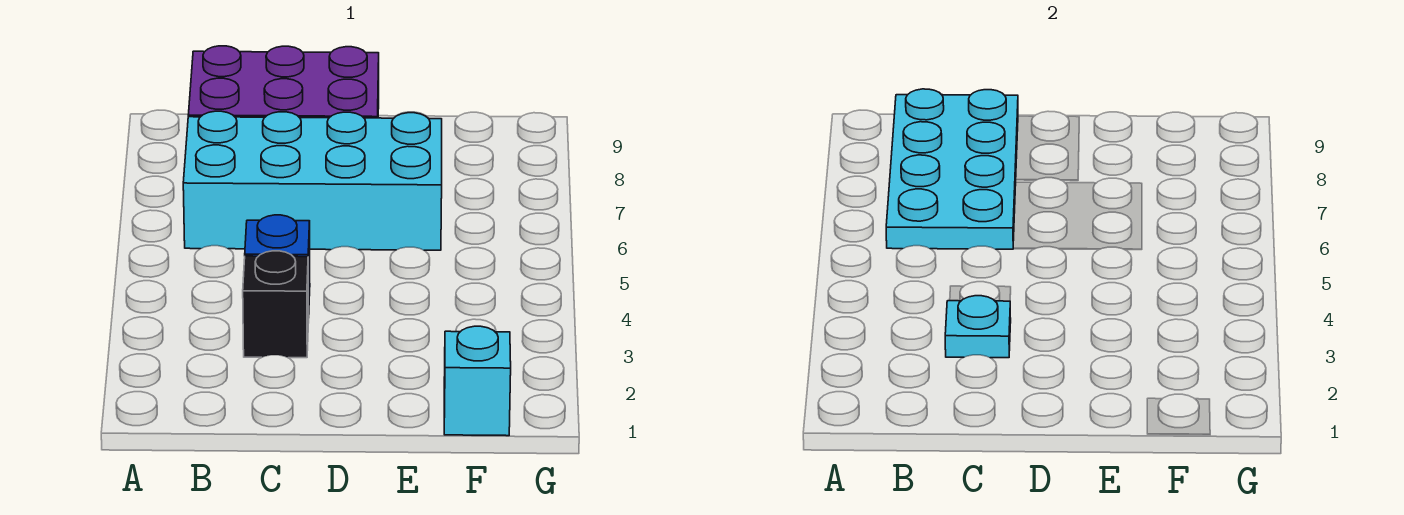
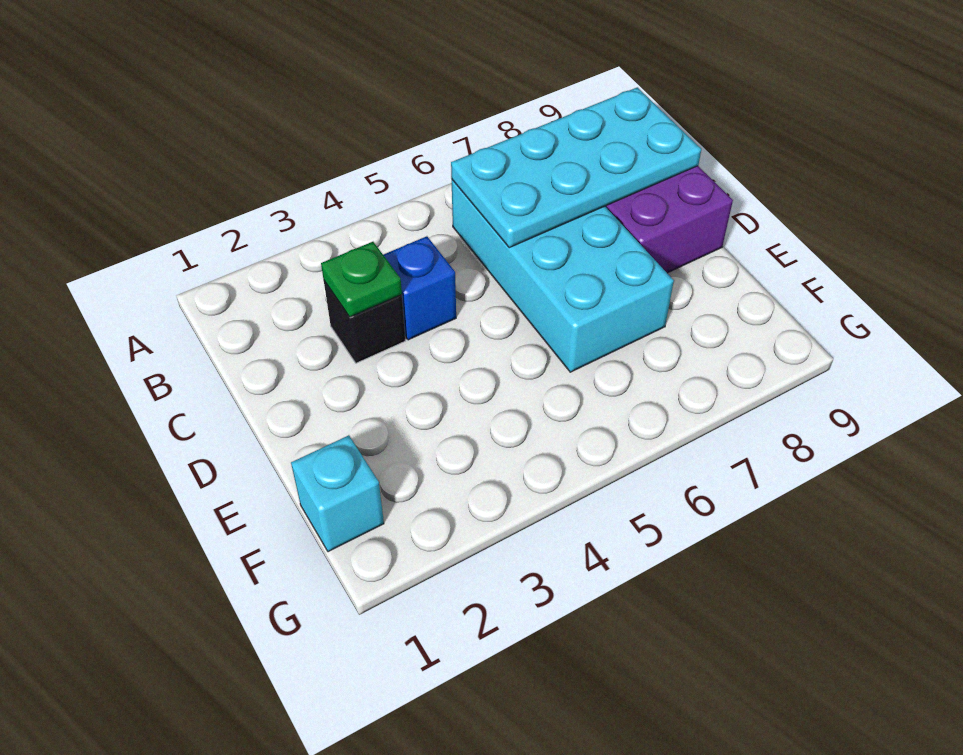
cyan 1x1 plate [945,296,1011,358] -> green 1x1 plate [321,242,402,317]

